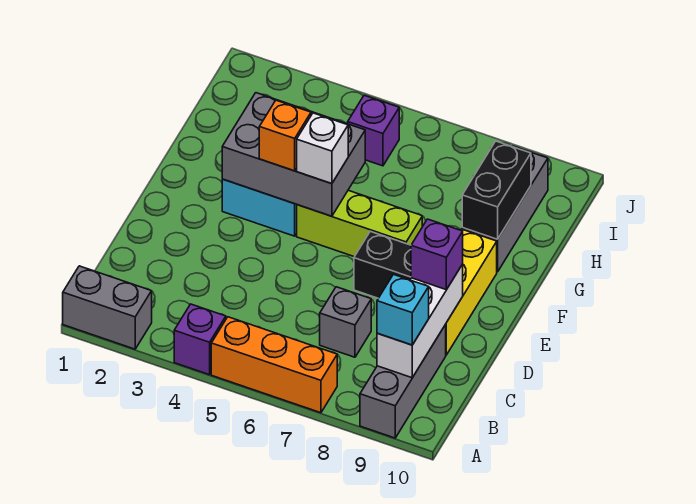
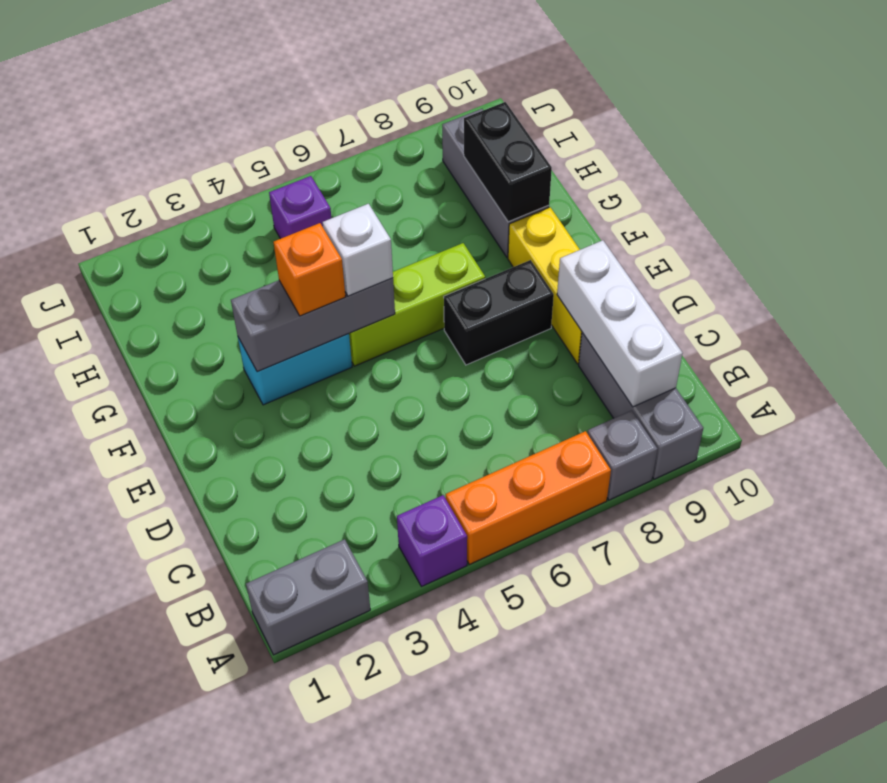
cyan 1x1 brick [377,275,429,345] -> none
grey 1x1 brick [320,287,371,357] -> grey 1x1 brick moved to [588,410,658,500]
purple 1x1 brick [411,219,463,290] -> none
grey 2x3 brick [222,93,365,216] -> grey 1x3 brick [231,278,395,372]

